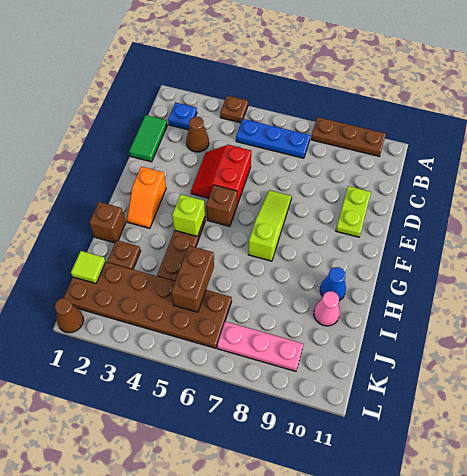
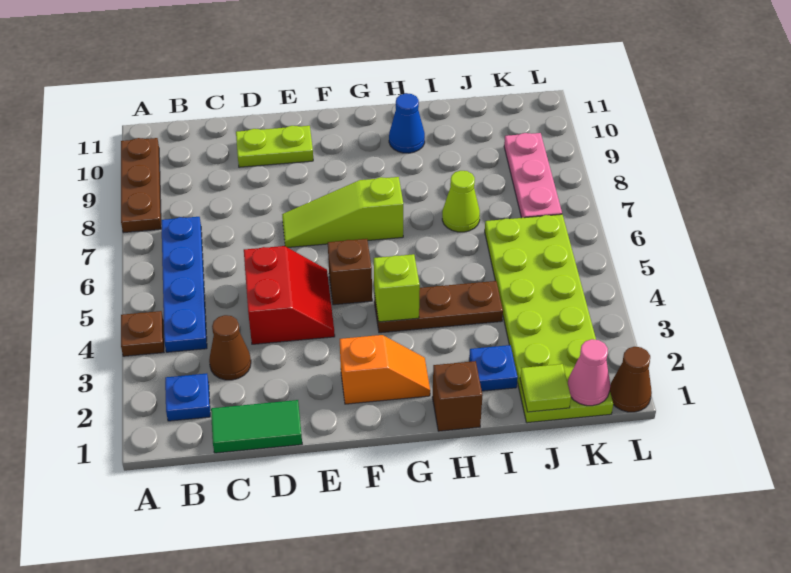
blue 1x3 plate [236,119,310,158] -> blue 1x4 plate [161,217,207,352]
red 2x2 slope [191,145,251,205] -> red 2x2 slope turned to [244,246,335,344]
brown 1x1 plate [108,240,141,269] -> blue 1x1 plate [469,345,518,391]
brown 1x2 brick [171,246,214,312] -> none
none -> lime 1x1 cone [442,171,480,232]
pink 1x1 cone [314,291,340,326] -> pink 1x1 cone moved to [568,339,610,406]
brown 2x6 plate [64,262,232,348] -> lime 2x6 plate [485,214,613,423]

